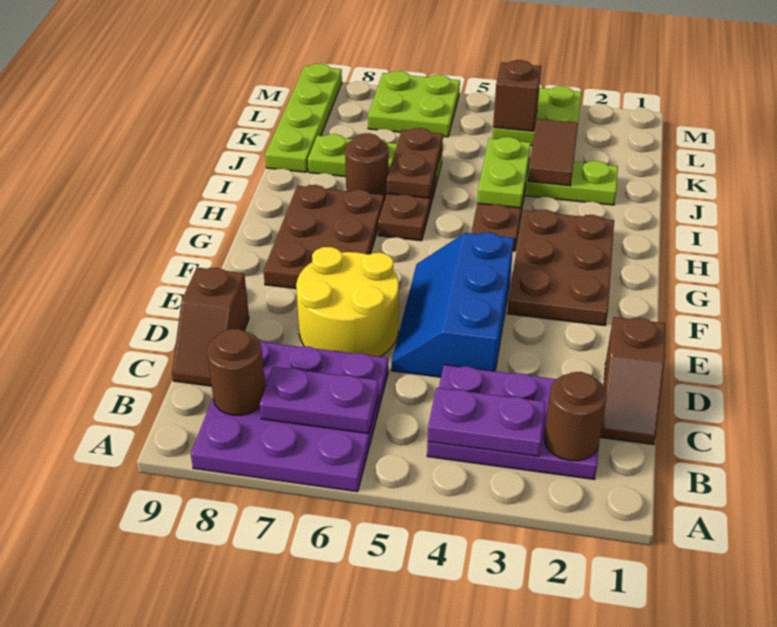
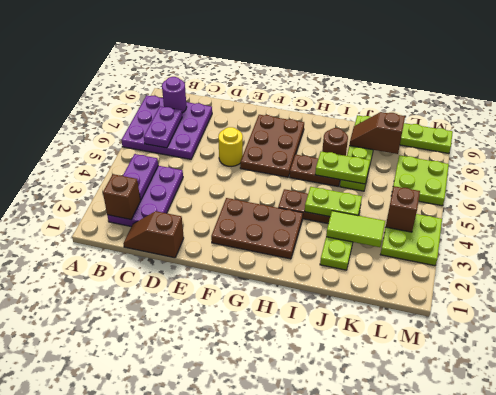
brown 1x1 round brick [544,372,607,461] -> brown 1x1 brick [103,174,140,219]
brown 1x1 round brick [207,329,265,415] -> purple 1x1 round brick [162,77,187,113]
brown 1x2 slope [172,267,249,386] -> brown 1x2 slope moved to [349,112,405,154]
blue 2x3 slope [391,232,514,377] -> none
yellow 2x2 round brick [296,247,399,357] -> yellow 1x1 round brick [218,127,243,166]
brown 2x3 plate [264,185,384,289] -> brown 2x3 plate turned to [240,115,304,177]
brown 1x2 plate [387,128,443,198] -> lime 1x2 plate [315,152,370,184]
brown 1x2 tile [528,119,578,186] -> lime 1x2 tile [326,211,385,247]

